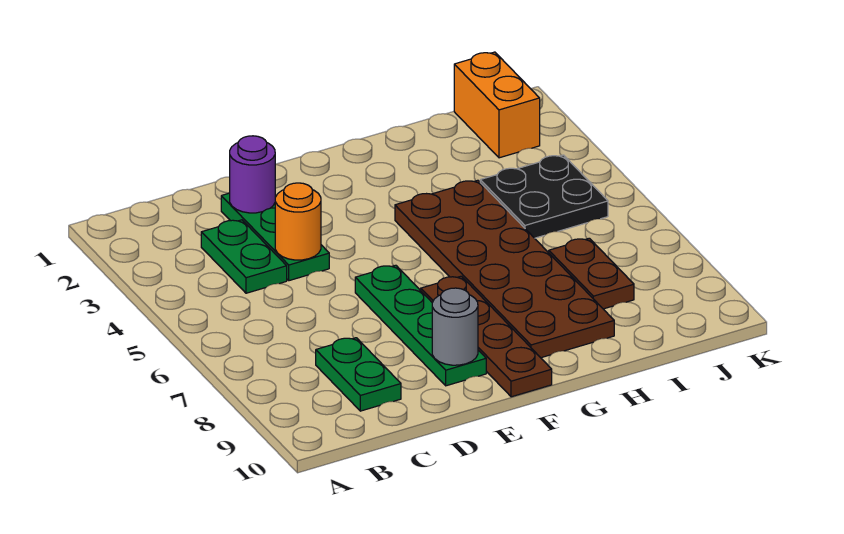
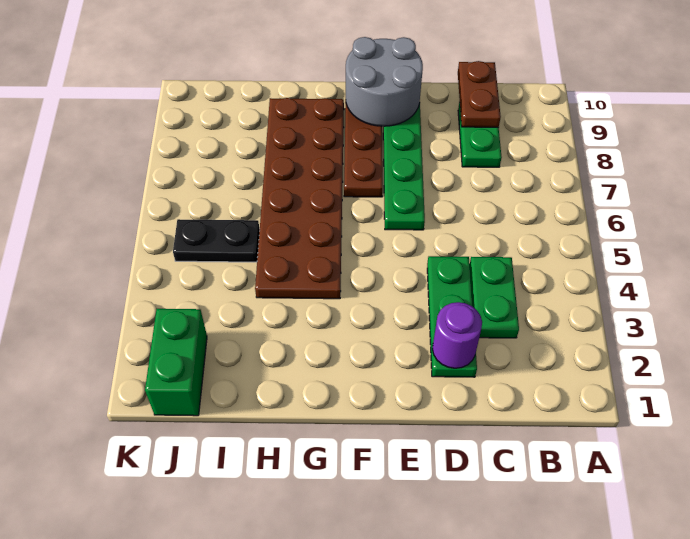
orange 1x1 round brick [275,183,321,260] -> none
grey 1x1 round brick [432,288,478,365] -> grey 2x2 round brick [346,37,423,126]
black 2x2 plate [480,155,608,238] -> black 1x2 plate [173,219,260,262]
brown 1x2 plate [549,238,634,309] -> brown 1x2 plate moved to [458,61,501,127]
orange 1x2 brick [454,52,540,158] -> green 1x2 brick [145,309,207,416]

